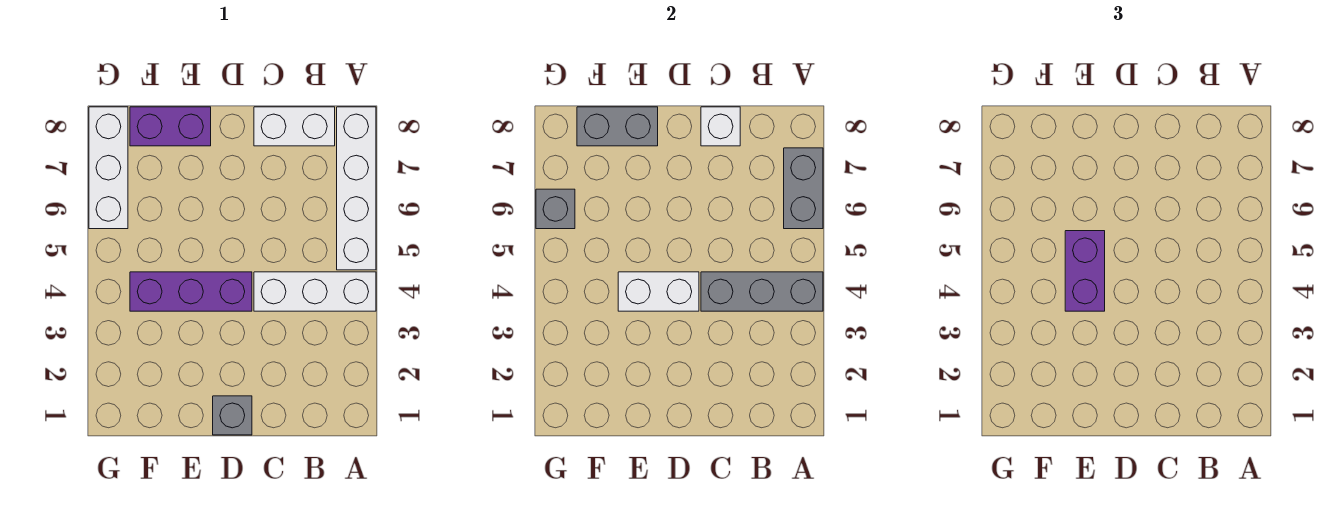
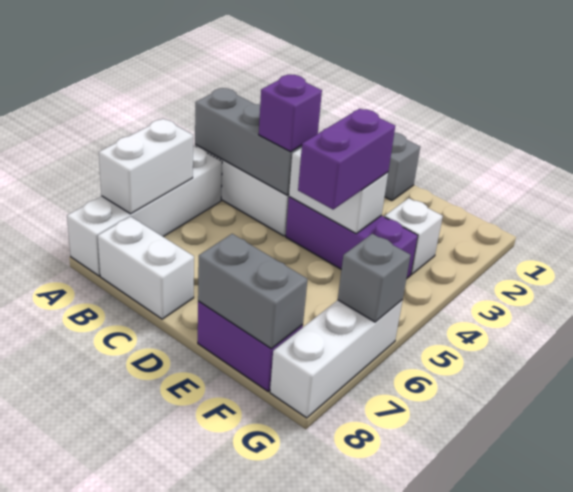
grey 1x2 brick [784,148,823,229] -> white 1x2 brick [99,119,193,214]
none -> purple 1x1 brick [259,75,322,152]
white 1x1 brick [701,107,740,146] -> white 1x1 brick moved to [384,198,443,274]

